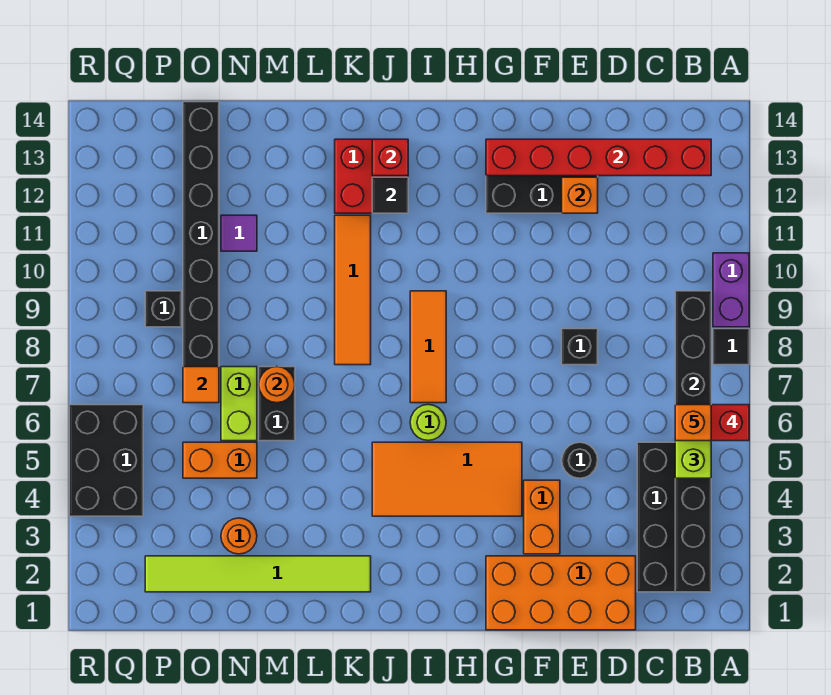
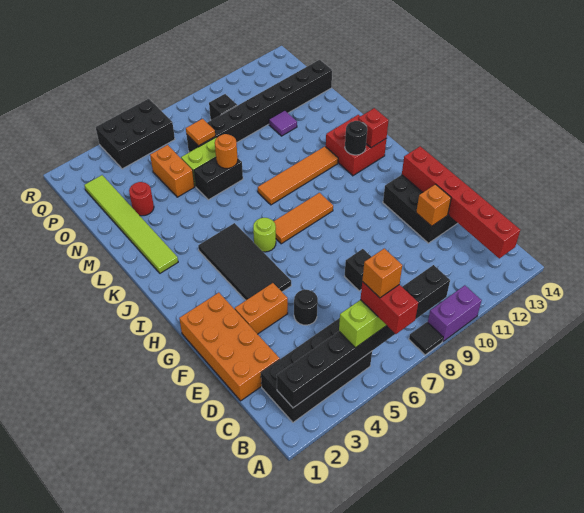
orange 2x4 tile [372,442,522,516] -> black 2x4 tile [198,223,291,300]
black 1x1 tile [372,177,408,213] -> black 1x1 round brick [345,121,367,155]
orange 1x1 round brick [221,518,257,554] -> red 1x1 round brick [129,182,154,216]

